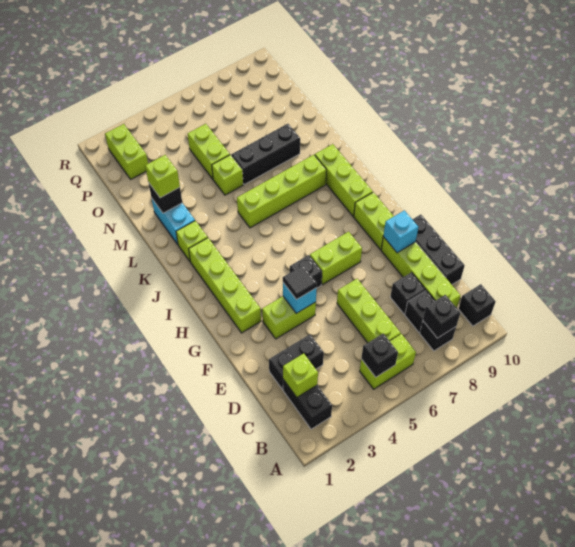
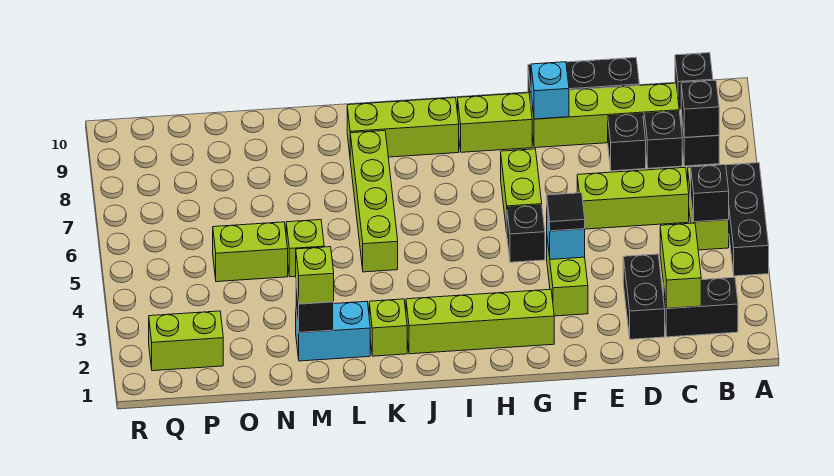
lime 1x1 brick [283,353,318,397] -> lime 1x2 brick [660,223,701,308]
black 1x3 brick [231,124,300,184] -> black 1x3 brick moved to [726,163,769,276]

